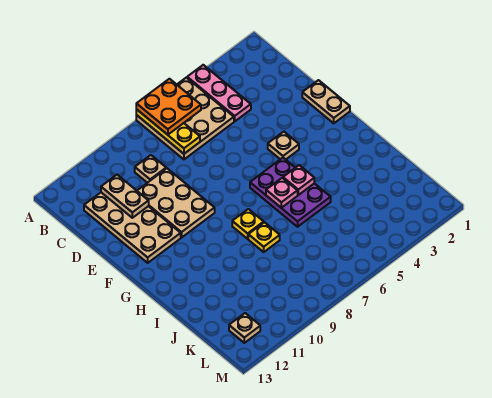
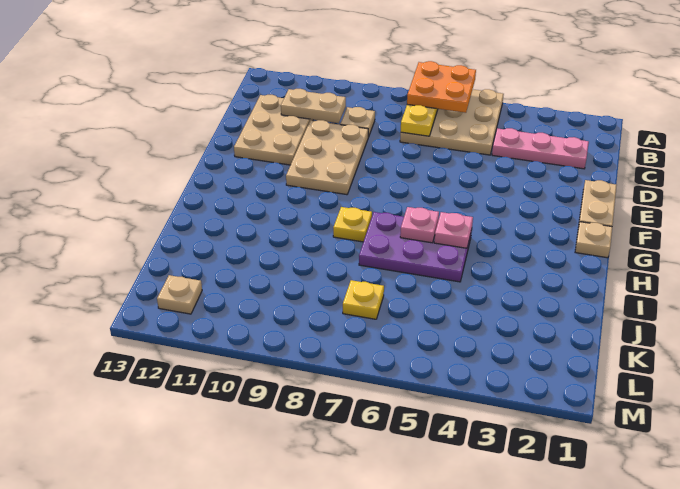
pink 1x3 plate [187,65,251,121] -> pink 1x3 plate turned to [492,128,589,169]
tan 2x4 plate [84,193,181,263] -> tan 2x3 plate [234,95,313,165]
tan 1x2 plate [101,175,149,218] -> tan 1x2 plate turned to [281,89,346,123]
tan 1x1 plate [268,132,299,159] -> tan 1x1 plate moved to [575,222,612,258]
purple 2x3 plate [250,158,331,227] -> purple 2x3 plate turned to [359,212,472,282]
yellow 1x1 plate [248,222,280,252] -> yellow 1x1 plate moved to [343,280,384,319]

